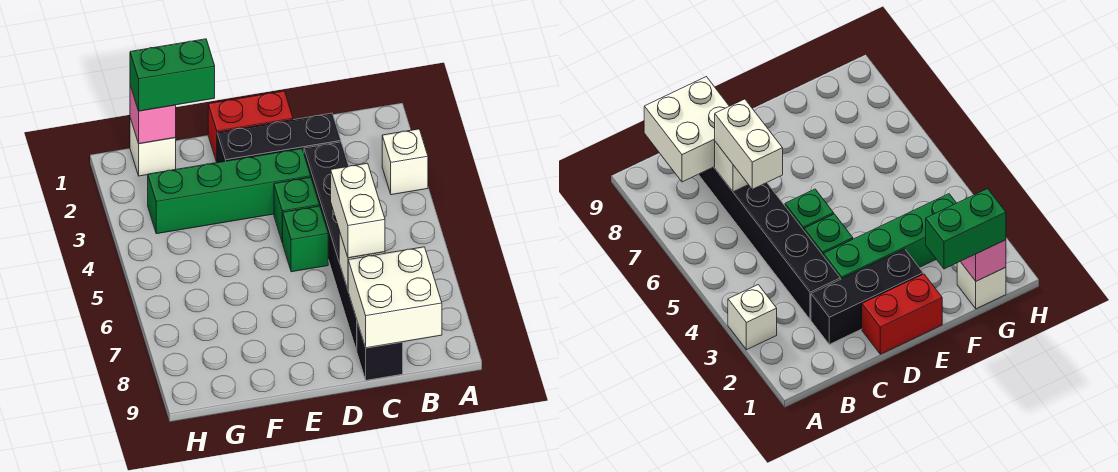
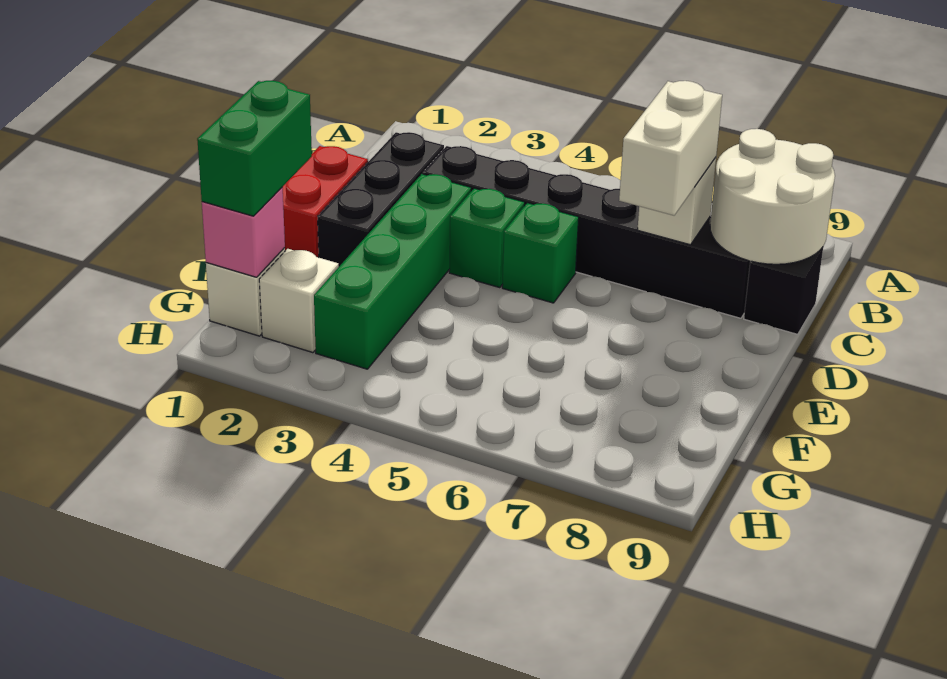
white 1x1 brick [382,129,428,195] -> white 1x1 brick moved to [259,249,339,353]
white 2x2 brick [348,247,442,348] -> white 2x2 round brick [710,129,835,264]
white 1x2 brick [331,163,385,258] -> white 1x2 brick turned to [619,81,722,215]

